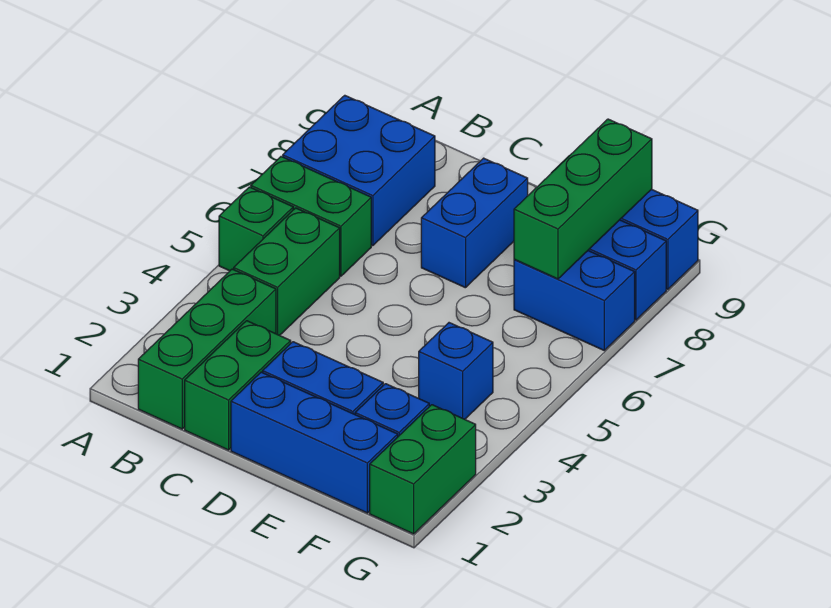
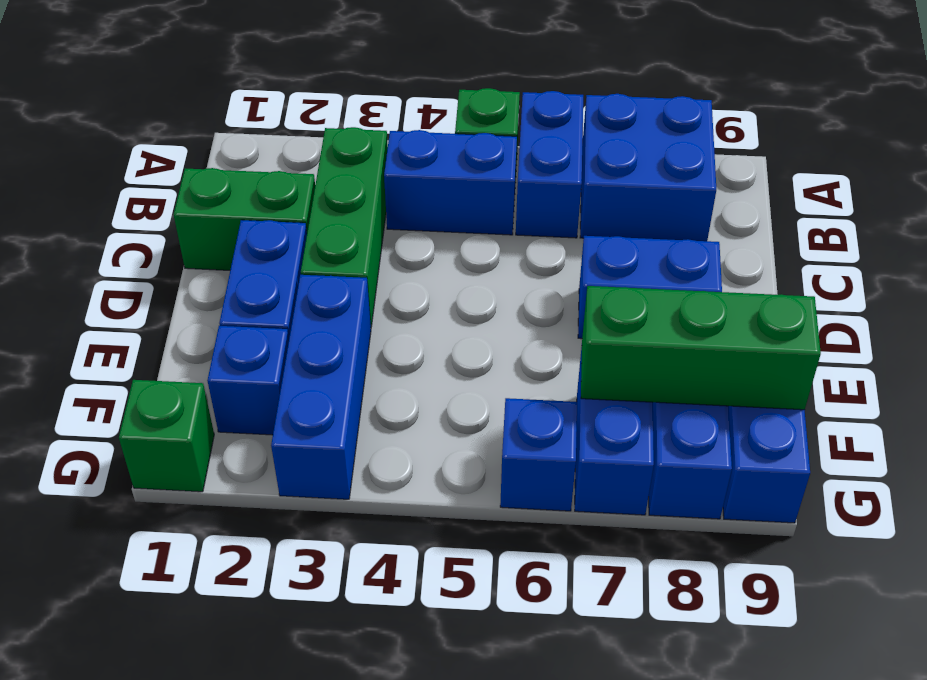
green 1x2 brick [251,157,371,276] -> blue 1x2 brick [516,91,583,238]
green 1x3 brick [138,269,276,429] -> green 1x3 brick turned to [301,127,388,327]
green 1x2 brick [234,208,340,335] -> blue 1x2 brick [384,130,517,235]
blue 1x3 brick [231,372,398,513] -> blue 1x3 brick moved to [271,275,371,499]
blue 1x1 brick [419,323,493,419] -> blue 1x1 brick moved to [500,398,577,511]
green 1x2 brick [370,405,476,534] -> green 1x1 brick [119,380,214,492]

